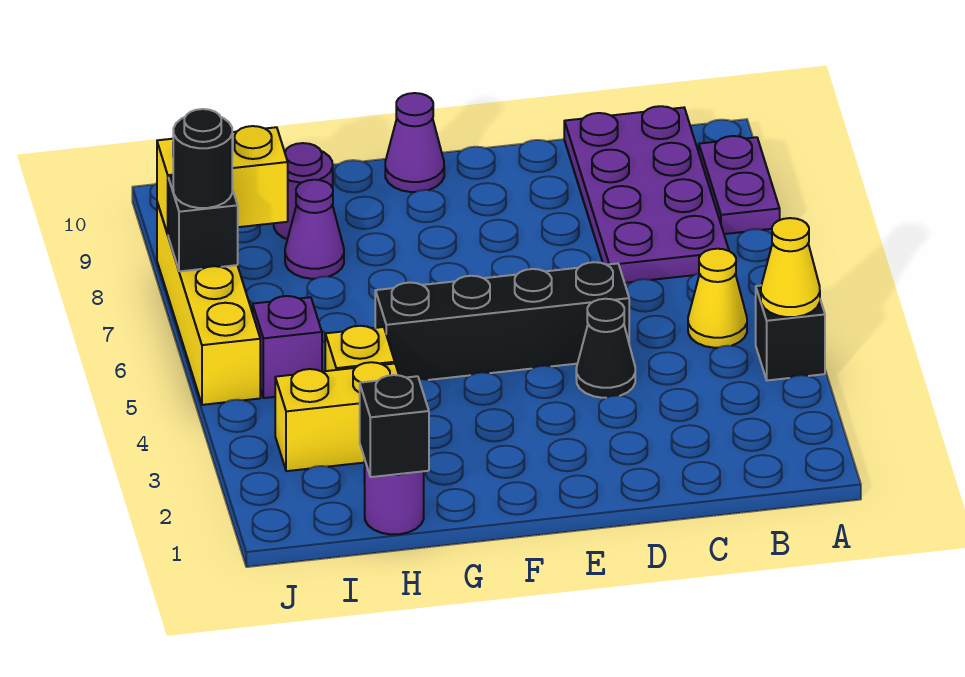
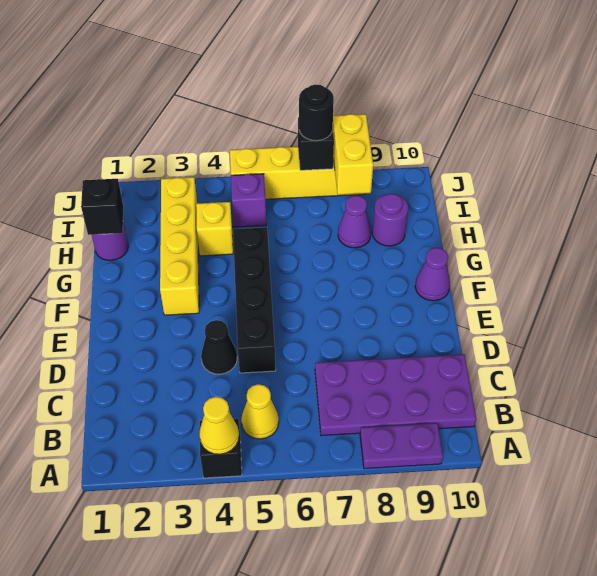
yellow 1x2 brick [275,362,399,471] -> yellow 1x4 brick [160,177,199,315]

